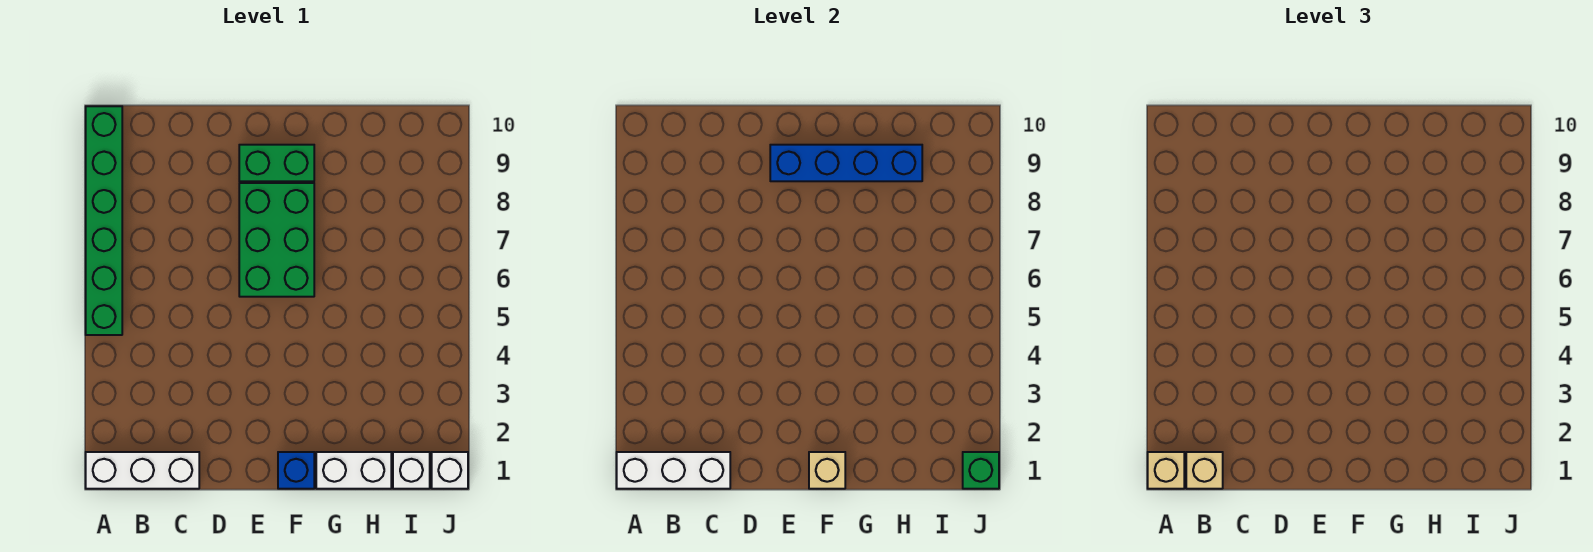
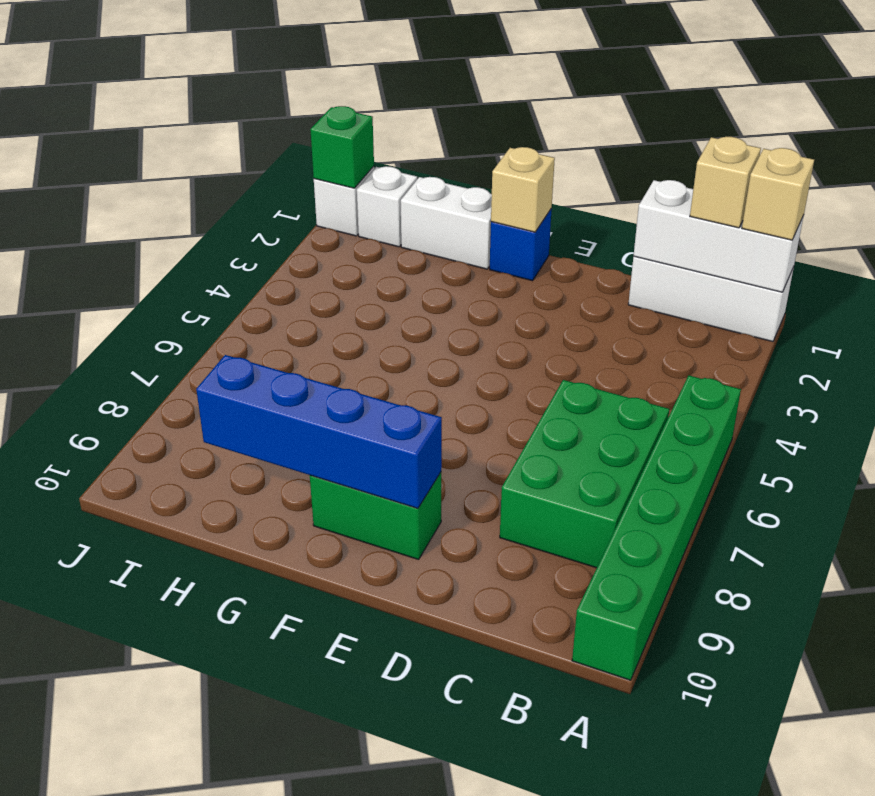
green 2x3 brick [239,183,314,297] -> green 2x3 brick moved to [500,380,669,568]

